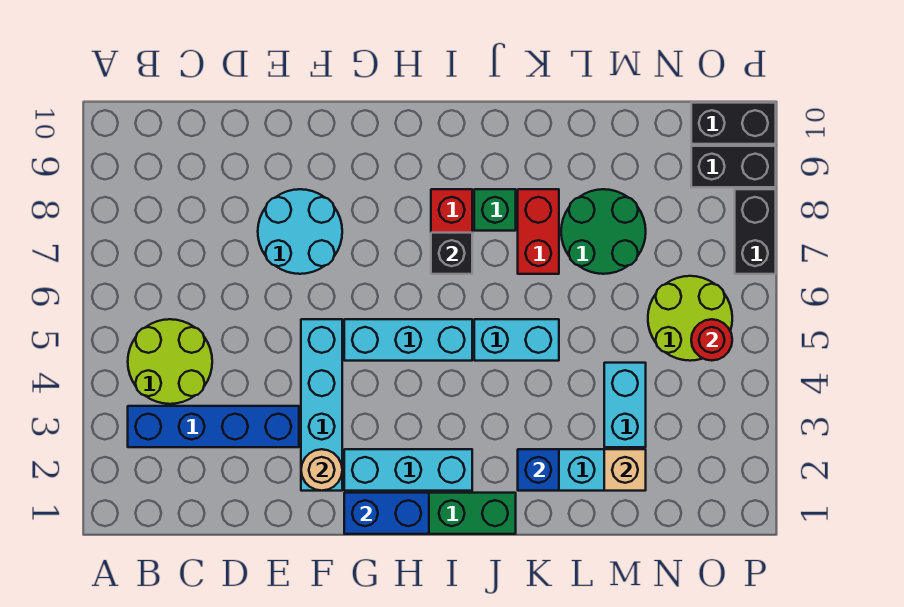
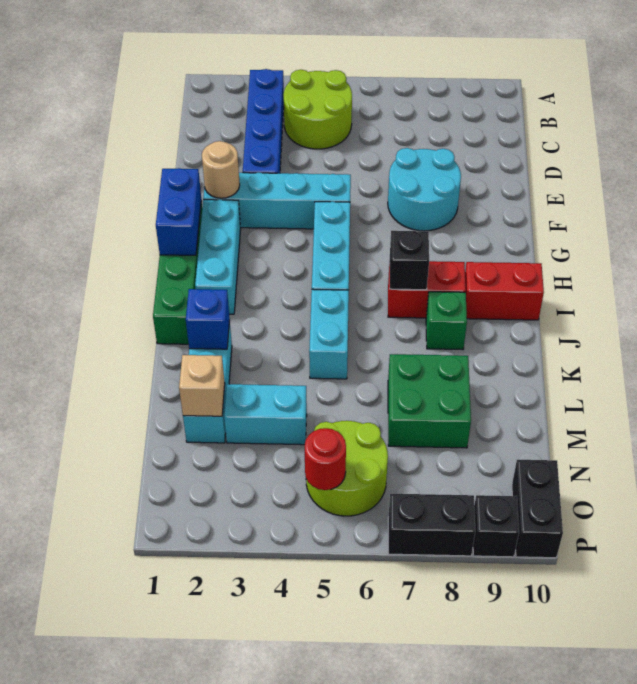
red 1x2 brick [518,189,559,274] -> red 1x2 brick moved to [465,262,544,320]
green 2x2 round brick [561,189,646,274] -> green 2x2 brick [388,354,471,448]
black 1x2 brick [691,146,776,187] -> black 1x1 brick [473,495,519,557]

